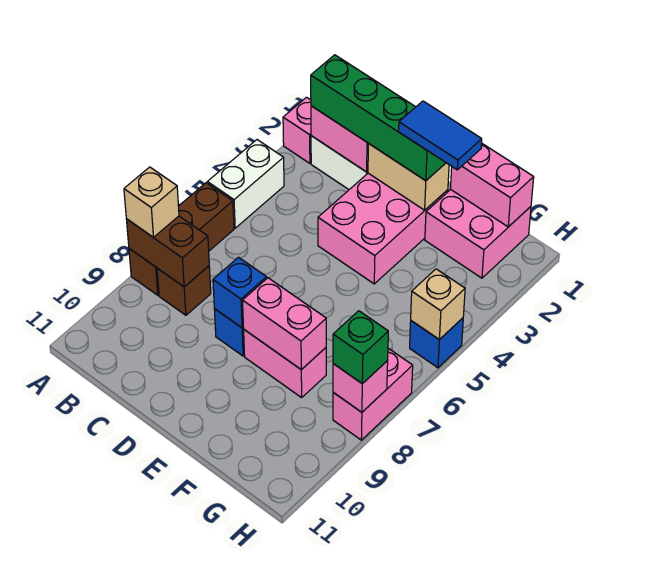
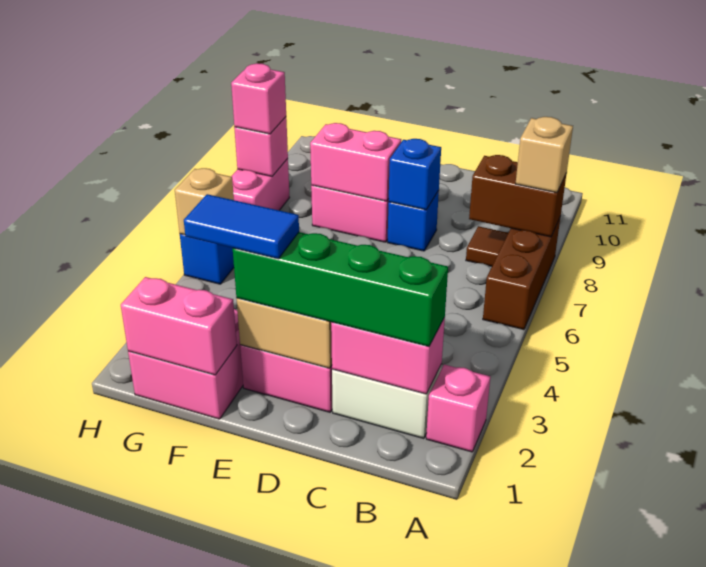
white 1x2 brick [207,140,284,228] -> none
brown 1x1 brick [157,266,211,315] -> brown 1x1 tile [466,226,508,266]
green 1x1 brick [333,311,388,384] -> pink 1x1 brick [231,63,286,134]

